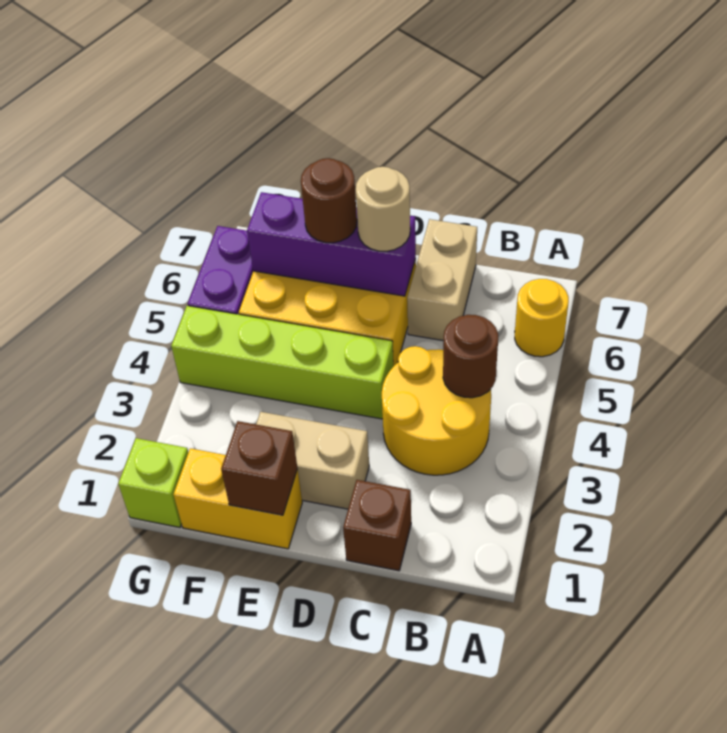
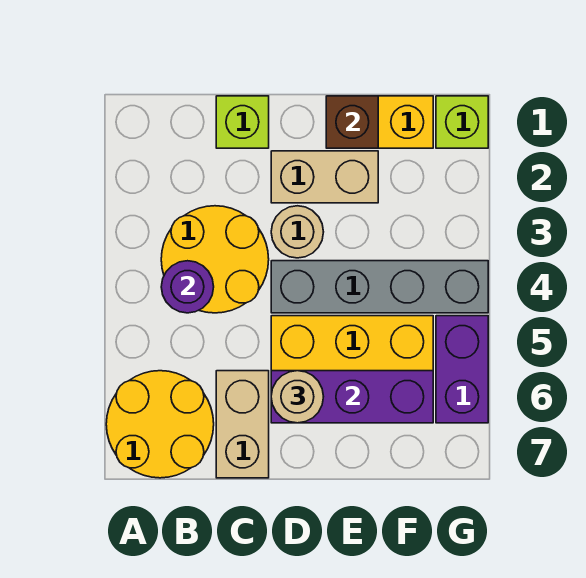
yellow 1x1 round brick [515,279,569,357] -> yellow 2x2 round brick [106,371,214,478]
brown 1x1 round brick [443,315,498,398] -> purple 1x1 round brick [161,261,214,313]
brown 1x1 brick [343,480,411,571] -> lime 1x1 brick [216,96,269,148]
none -> tan 1x1 round brick [271,206,323,258]
lime 1x4 brick [171,306,393,419] -> grey 1x4 brick [271,261,488,313]
brown 1x1 round brick [301,158,357,243] -> none

